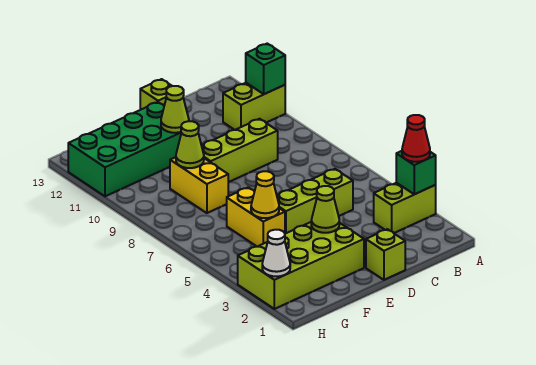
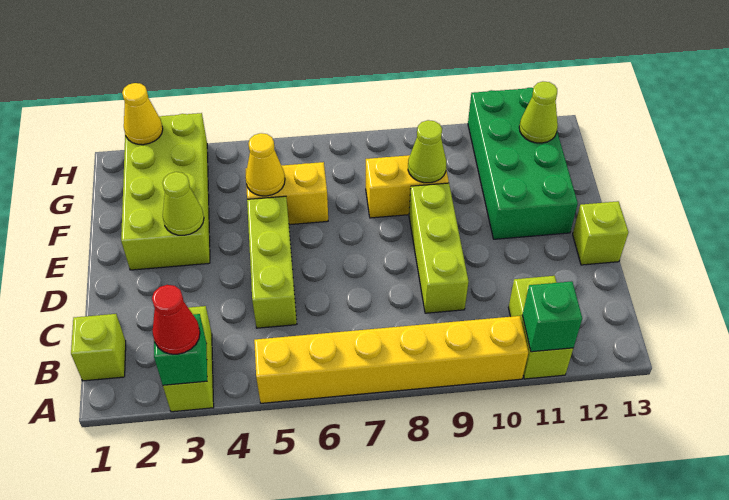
none -> yellow 1x6 brick [254,316,528,403]
lime 1x1 brick [366,229,405,280] -> lime 1x1 brick moved to [71,314,126,381]
lime 1x1 cone [161,86,189,133] -> lime 1x1 cone moved to [519,82,558,143]
white 1x1 cone [262,230,290,276] -> yellow 1x1 cone [122,83,163,145]

